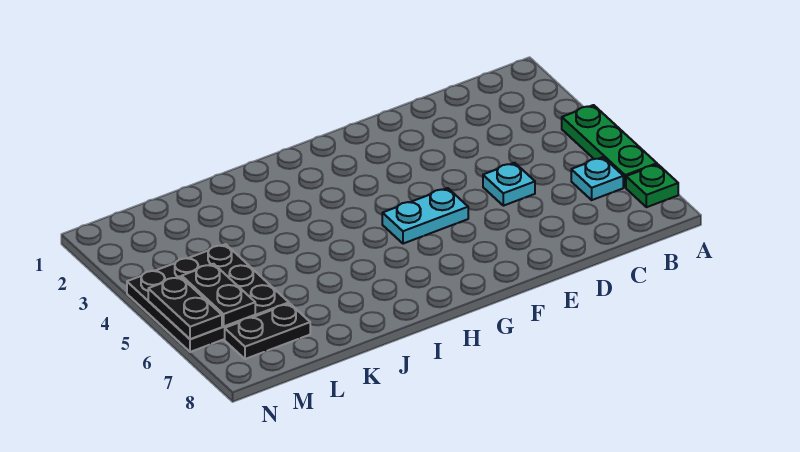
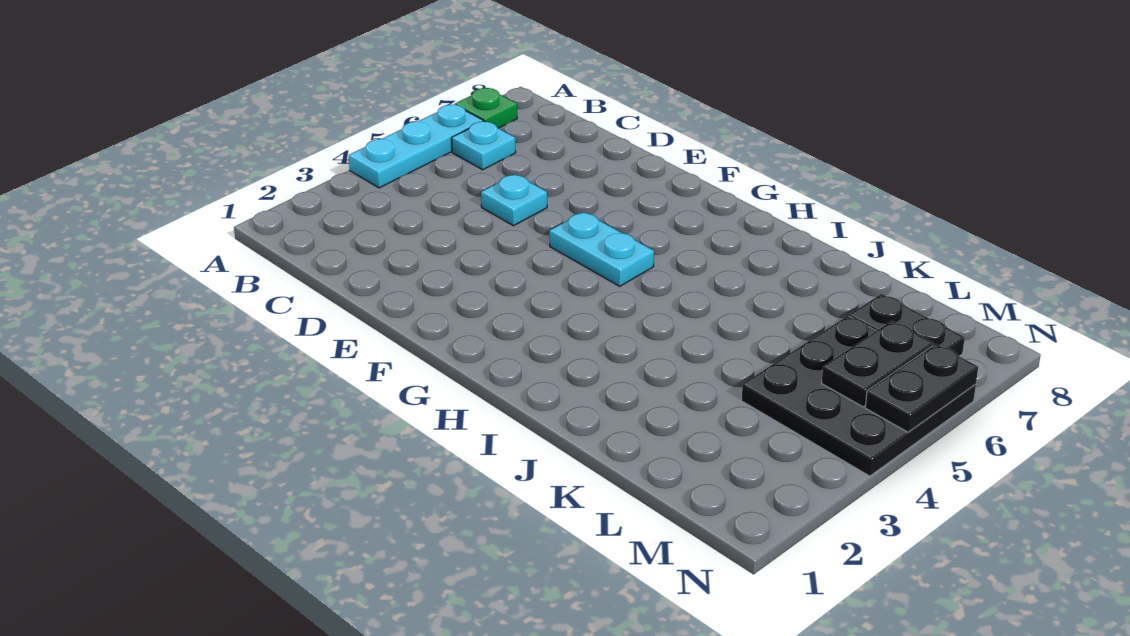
green 1x3 plate [562,105,657,188] -> cyan 1x3 plate [349,104,483,188]

